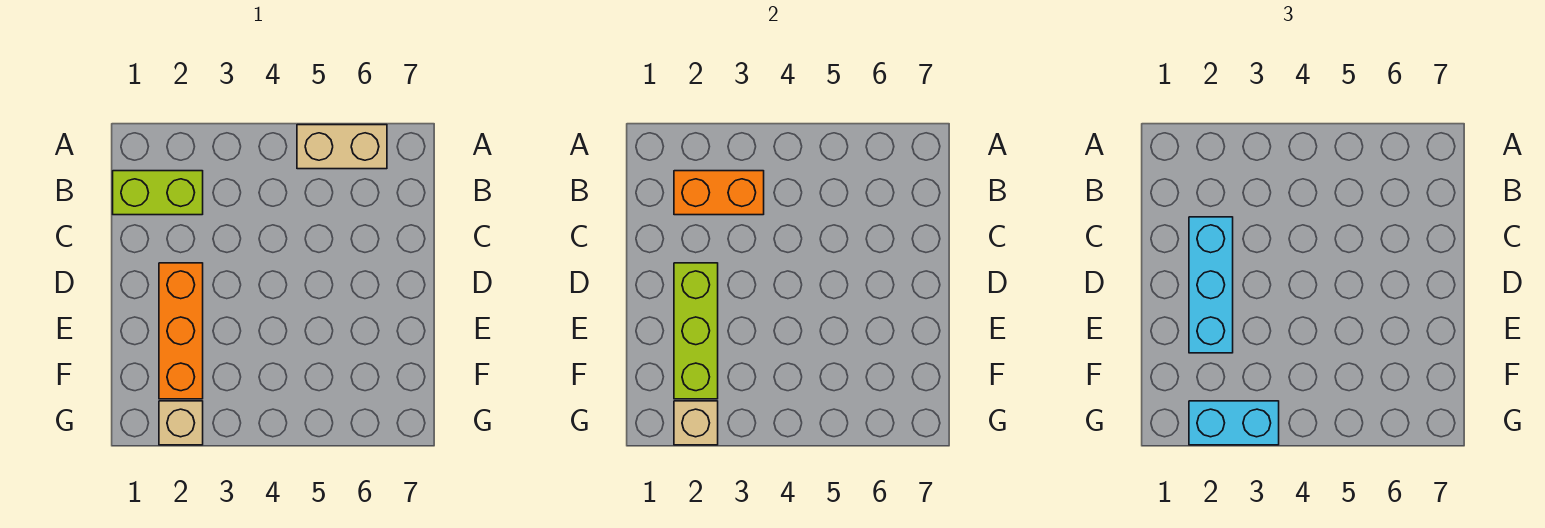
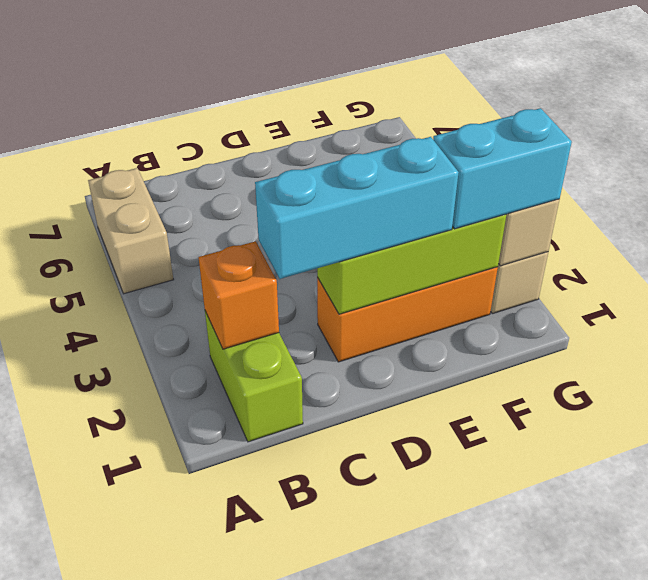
orange 1x2 brick [674,171,764,215] -> orange 1x1 brick [199,241,279,349]
cyan 1x2 brick [1189,401,1279,445] -> cyan 1x2 brick turned to [433,108,572,229]

